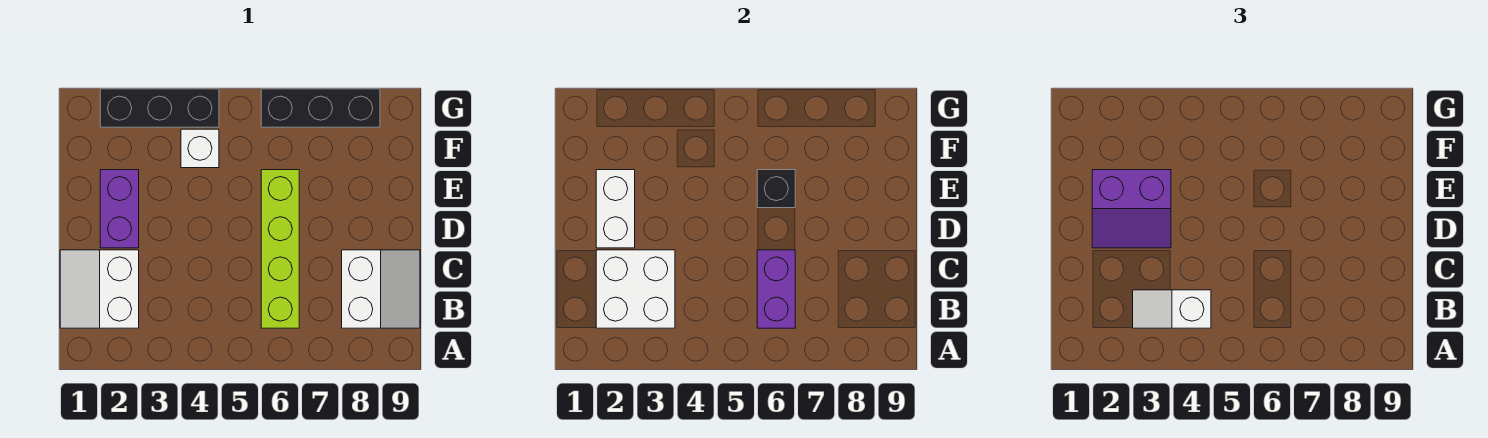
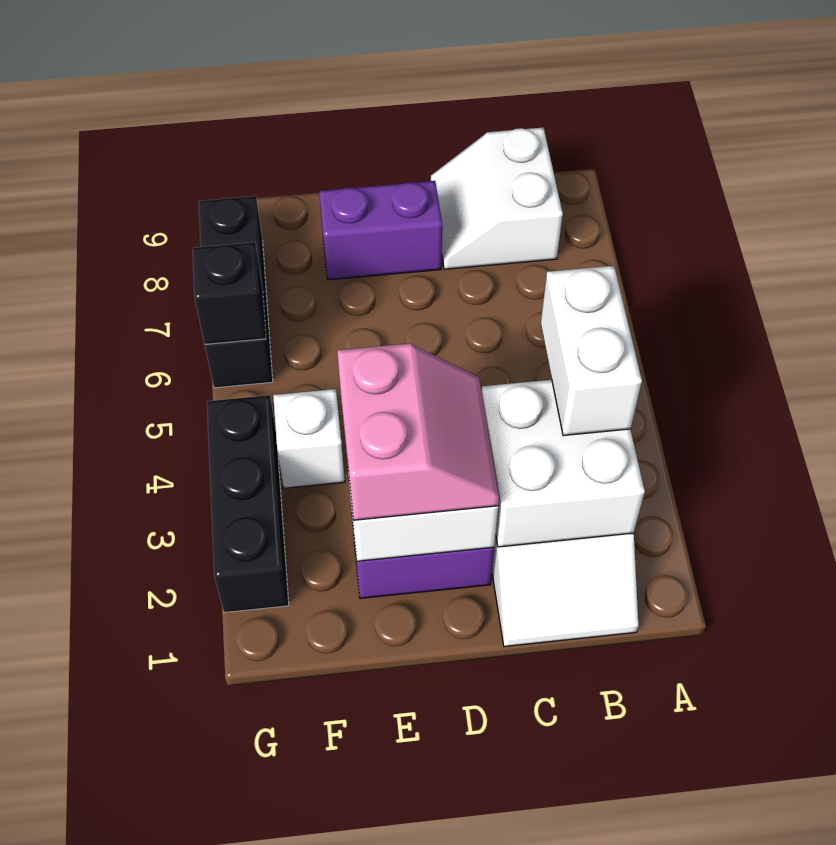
white 1x2 slope [1133,290,1211,328] -> white 1x2 brick [541,266,642,436]
lime 1x4 brick [261,170,299,328] -> none
purple 1x2 brick [757,250,795,328] -> purple 1x2 brick moved to [319,181,442,280]
white 2x2 slope [342,250,420,328] -> white 2x2 slope turned to [431,127,563,269]
purple 2x2 slope [1092,170,1171,248] -> pink 2x2 slope [337,343,499,520]
black 1x1 brick [757,170,795,208] -> black 1x1 brick moved to [193,242,266,344]

